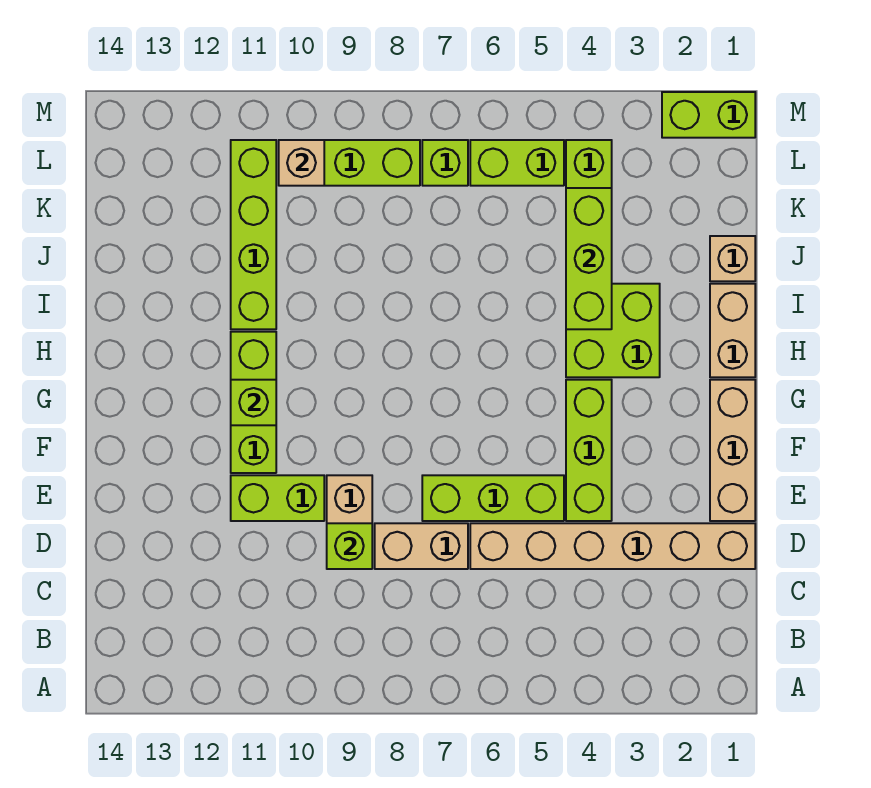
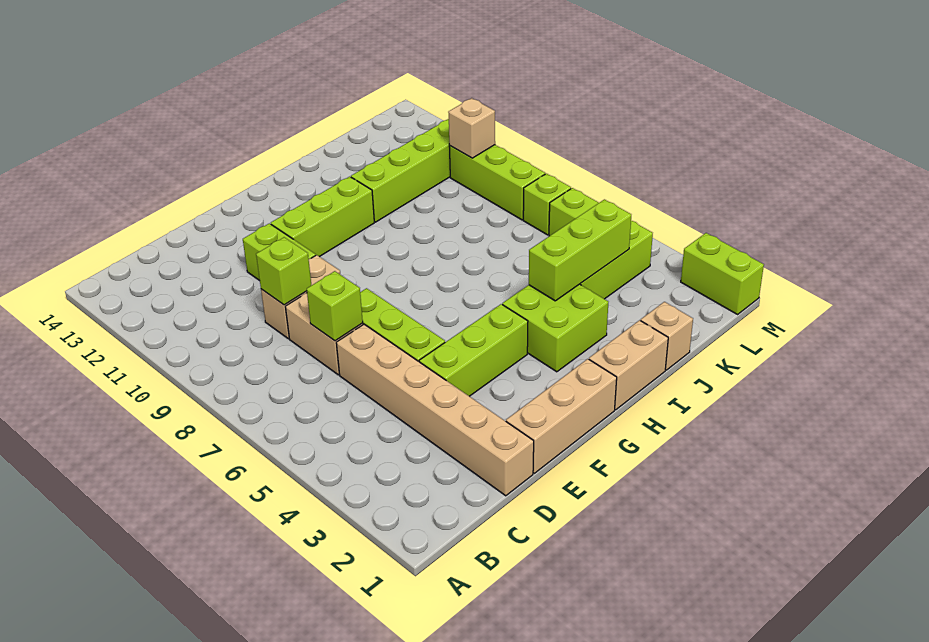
lime 1x1 brick [231,380,276,425] -> lime 1x1 brick moved to [307,271,363,341]

